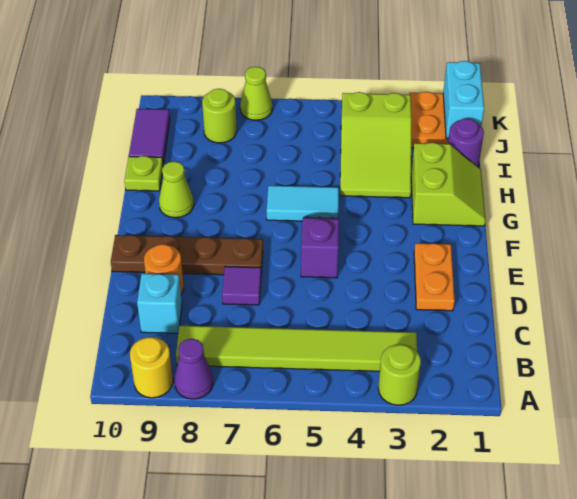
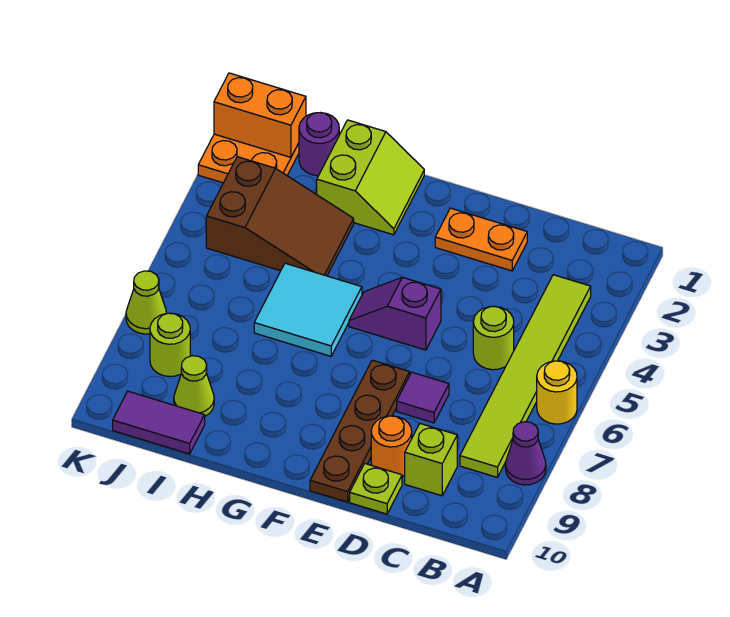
lime 1x1 round brick [378,344,421,405] -> lime 1x1 round brick moved to [473,306,514,370]
yellow 1x1 round brick [130,337,173,398] -> yellow 1x1 round brick moved to [537,361,577,424]
cyan 1x1 brick [137,274,182,333] -> lime 1x1 brick [405,424,457,496]
lime 2x2 slope [411,142,486,226] -> lime 2x2 slope turned to [317,120,424,235]
cyan 1x2 tile [267,186,339,221] -> cyan 2x2 tile [254,263,362,356]
lime 1x1 cone [159,162,194,218] -> lime 1x1 cone moved to [174,356,214,416]
lime 2x3 slope [340,92,411,198] -> brown 2x3 slope [206,157,354,276]
lime 1x1 plate [125,156,163,191] -> lime 1x1 plate moved to [350,464,402,514]
cyan 1x2 brick [443,61,484,139] -> orange 1x2 brick [214,73,306,157]

